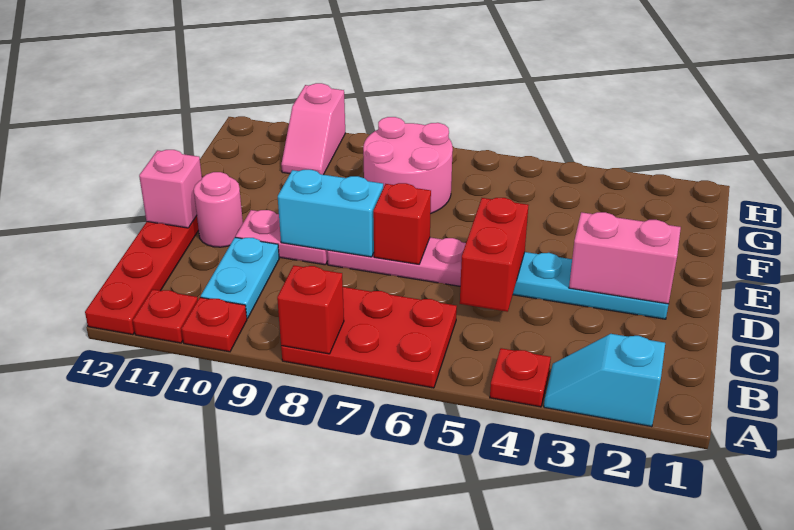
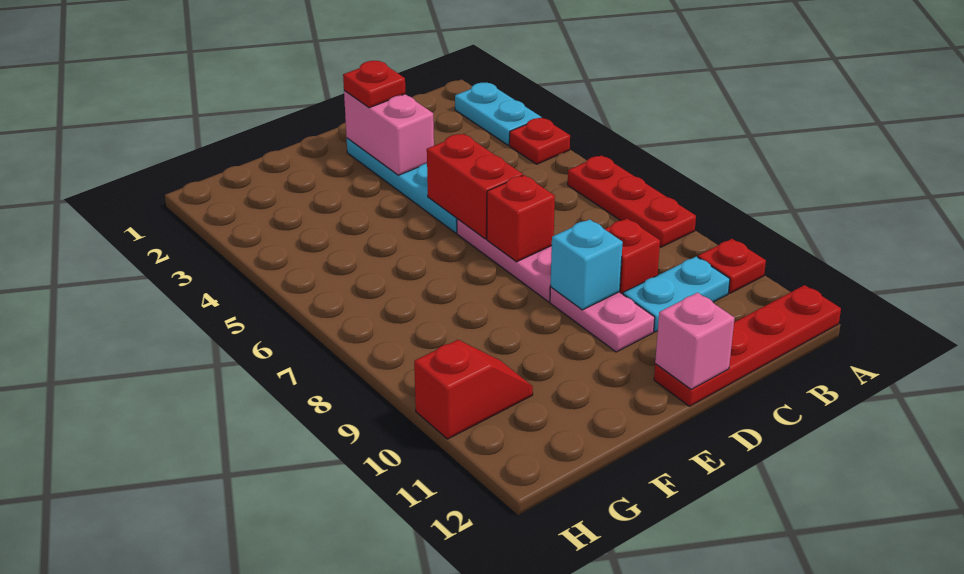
cyan 1x2 slope [544,334,665,427] -> cyan 1x2 plate [455,83,541,145]
red 2x3 plate [281,287,457,388] -> red 1x3 plate [568,155,696,247]
red 1x1 brick [277,266,344,354] -> red 1x1 brick moved to [605,219,660,294]
red 1x1 plate [133,289,198,343] -> red 1x1 plate moved to [343,61,406,108]
red 1x2 brick [460,198,528,312] -> red 1x2 brick turned to [427,134,523,239]
cyan 1x2 brick [278,170,383,257] -> cyan 1x1 brick [550,219,623,310]
pink 1x1 round brick [194,172,243,247] -> none
pink 2x2 round brick [363,117,453,214] -> none
pink 1x2 slope [281,83,345,175] -> red 1x2 slope [414,340,533,439]

